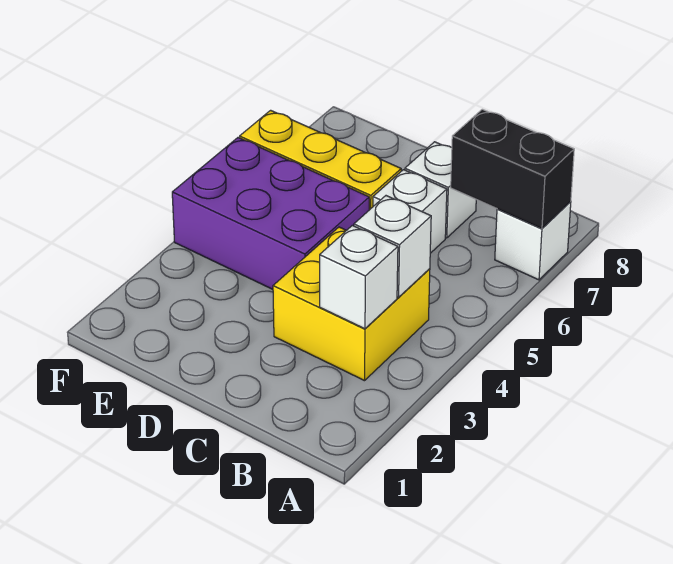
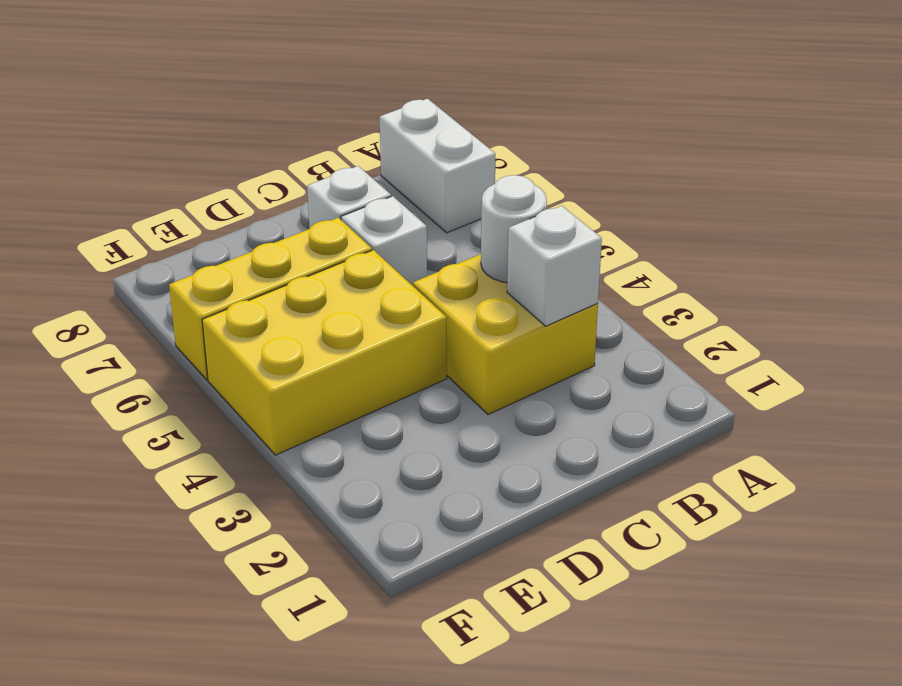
white 1x1 brick [495,201,571,280] -> white 1x2 brick [380,99,495,233]
black 1x2 brick [451,109,574,228] -> none
white 1x1 brick [354,196,431,297] -> white 1x1 round brick [481,175,547,283]
purple 2x3 brick [172,138,369,289] -> yellow 2x3 brick [202,250,447,455]

